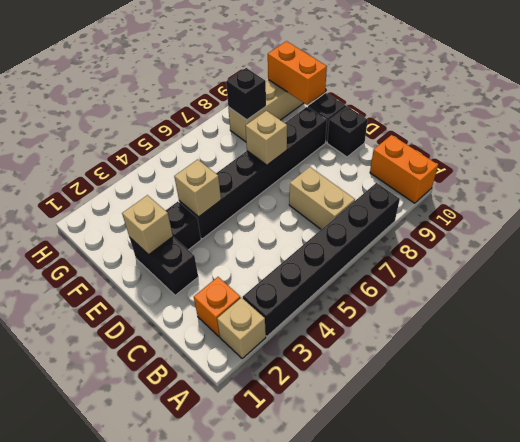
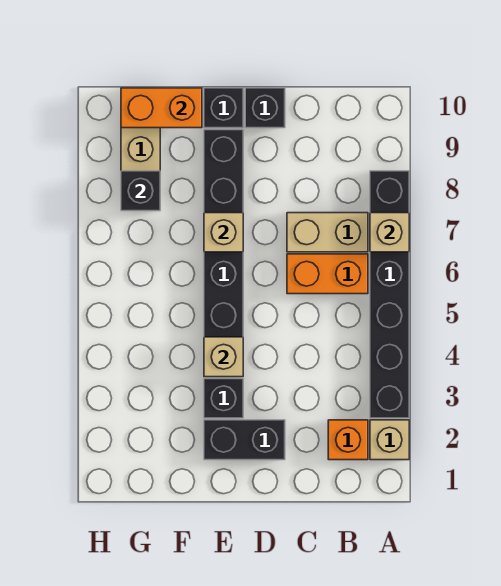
orange 1x2 brick [370,135,438,203] -> orange 1x2 brick moved to [287,254,368,294]
tan 1x1 brick [122,195,173,255] -> tan 1x1 brick moved to [370,213,409,252]

